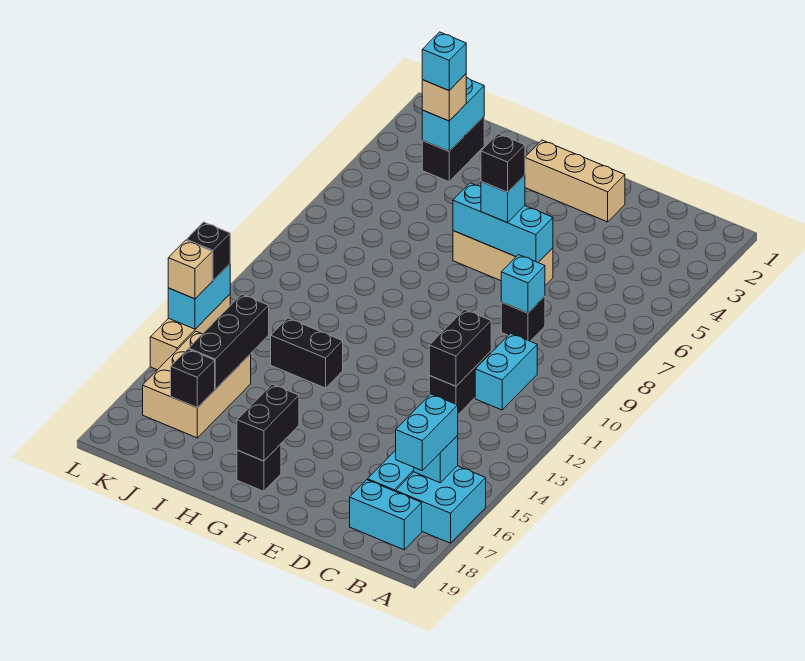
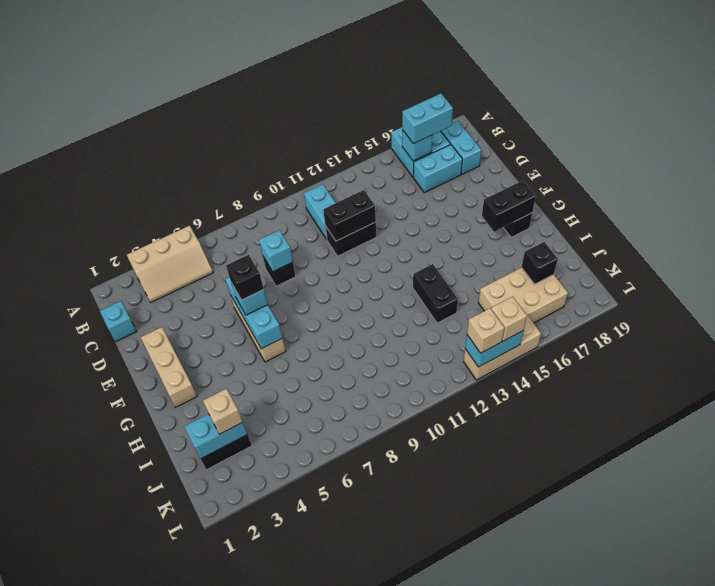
none -> tan 2x3 slope [127,225,213,302]
cyan 1x2 brick [475,333,537,410] -> cyan 1x2 brick turned to [304,184,336,239]
cyan 1x1 brick [422,32,466,90] -> cyan 1x1 brick moved to [100,301,137,342]
black 1x3 brick [189,294,269,389] -> none
black 1x1 brick [186,222,230,280] -> tan 1x1 brick [467,308,504,353]

